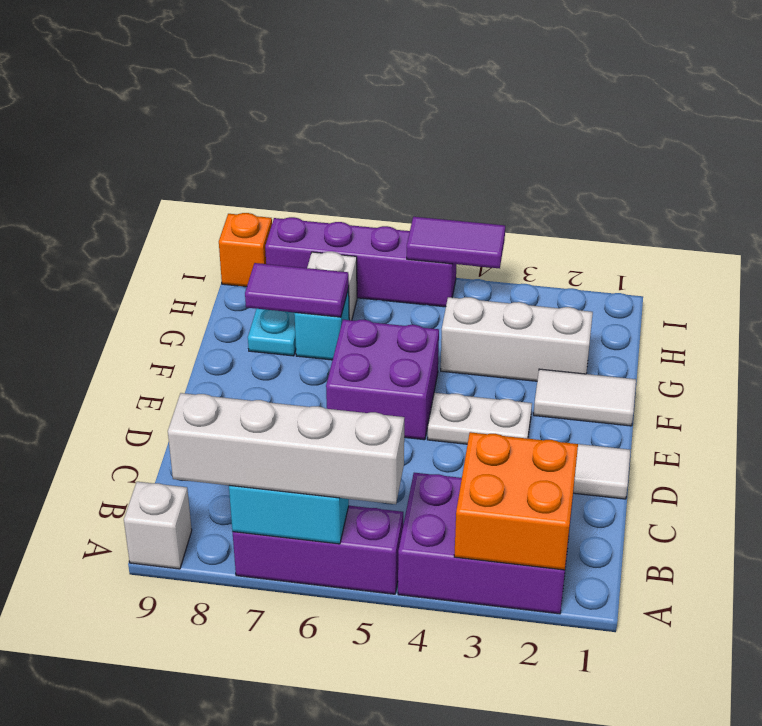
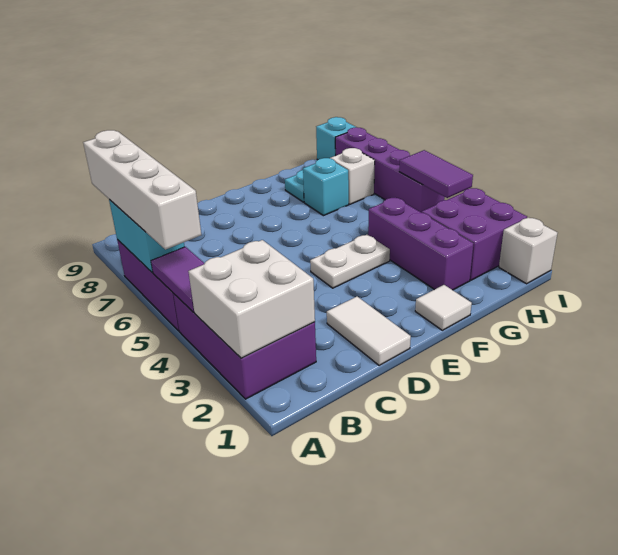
orange 2x2 brick [454,432,578,570] -> white 2x2 brick [188,240,315,358]
white 1x1 brick [124,482,192,569] -> white 1x1 brick moved to [499,217,557,284]
white 1x2 plate [427,393,532,444] -> white 1x2 plate turned to [310,235,390,288]
purple 2x2 brick [326,320,439,440] -> purple 2x2 brick moved to [421,188,527,280]
white 1x2 tile [534,369,636,426] -> white 1x1 tile [415,285,472,330]
white 1x3 brick [441,297,593,381] -> purple 1x3 brick [368,198,474,290]
purple 1x2 tile [245,263,349,317] -> purple 1x2 tile moved to [151,247,205,312]
orange 1x1 brick [219,213,272,287] -> cyan 1x1 brick [316,117,355,160]

